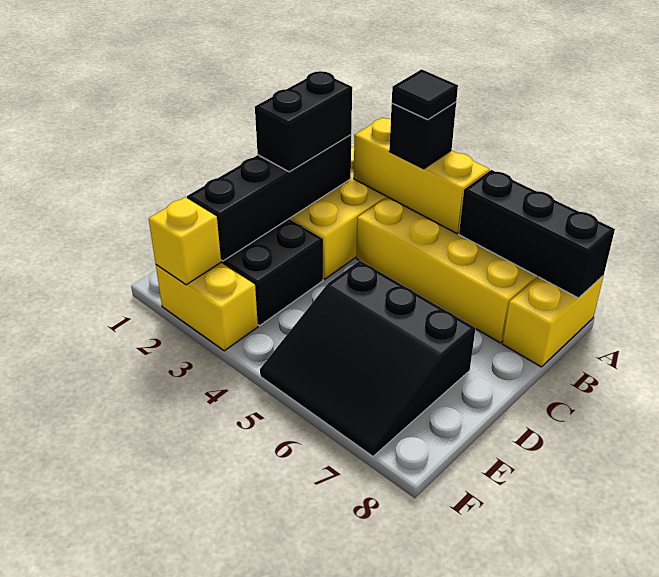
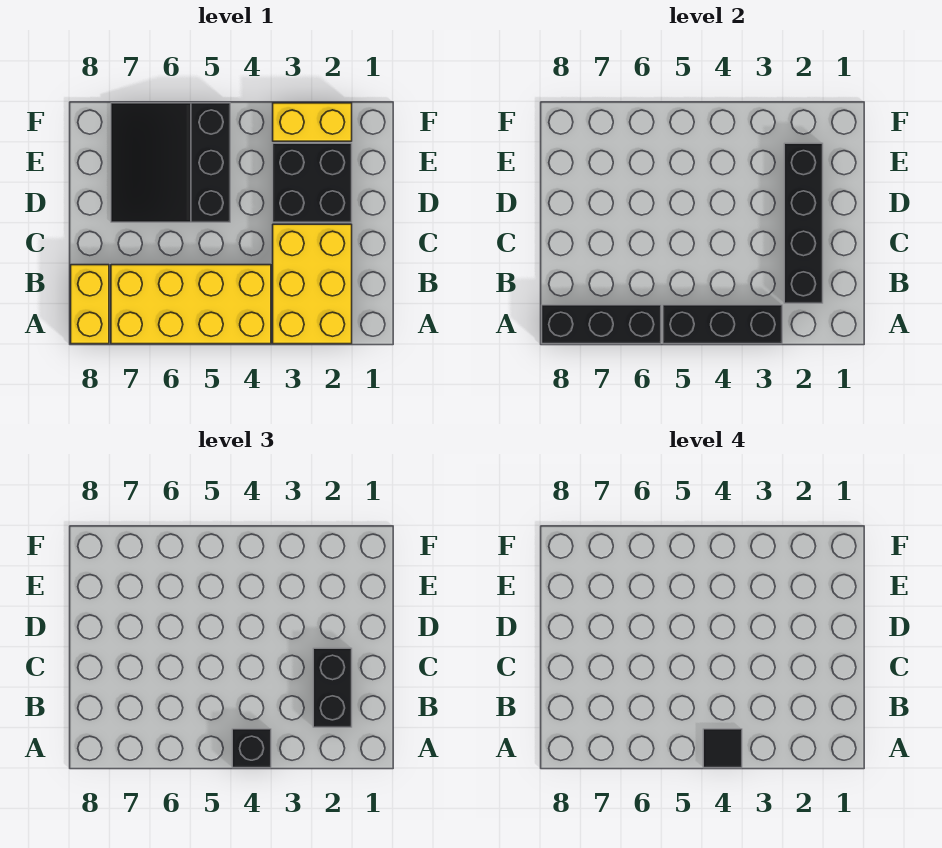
yellow 1x3 brick [354,118,489,234] -> black 1x3 brick [663,305,782,344]
black 3x3 slope [260,261,476,456] -> black 3x3 slope turned to [111,103,230,222]
yellow 1x1 brick [149,197,221,285] -> none

